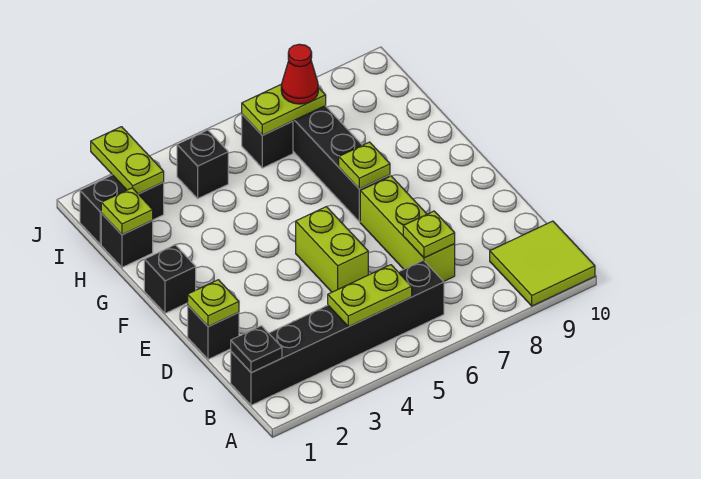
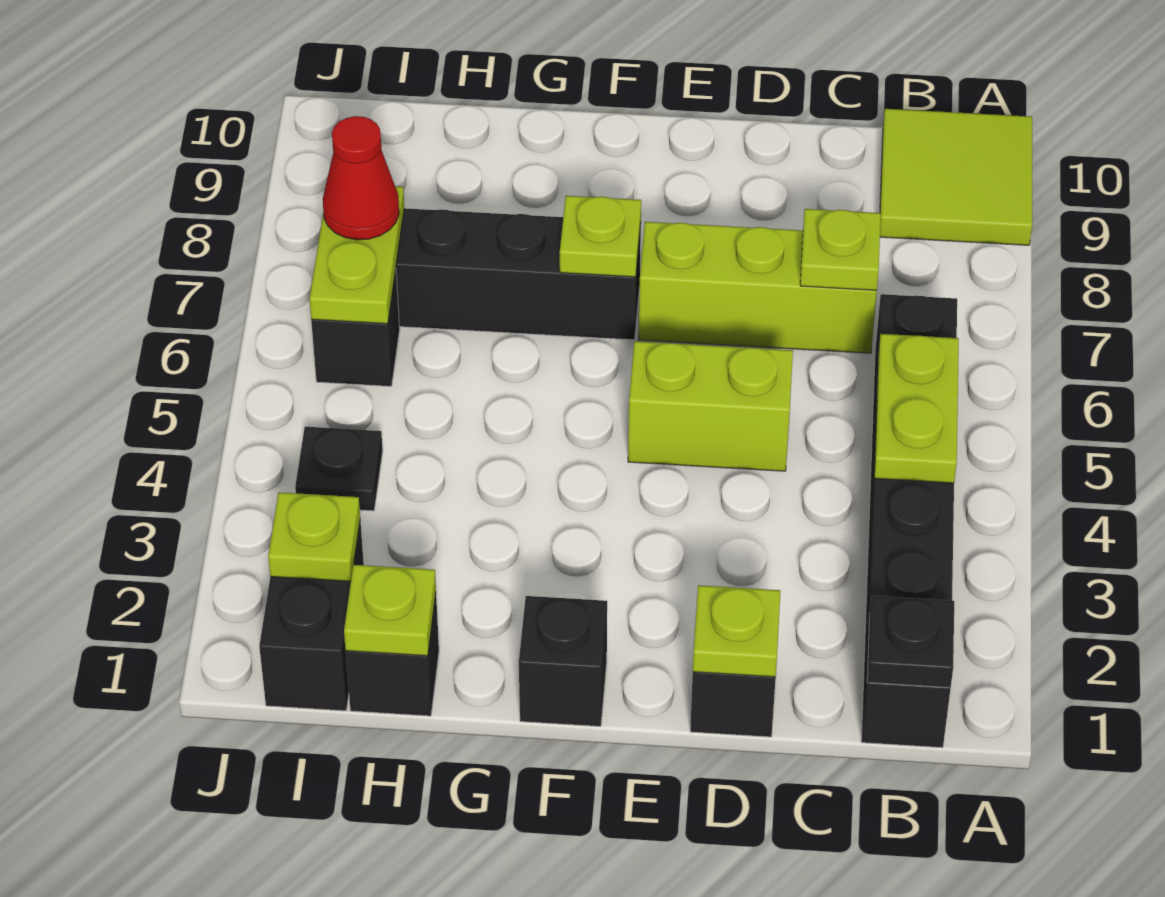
lime 1x2 plate [91,127,164,194] -> lime 1x1 plate [268,492,360,581]
black 1x1 brick [177,130,228,198] -> black 1x1 plate [295,427,383,511]

